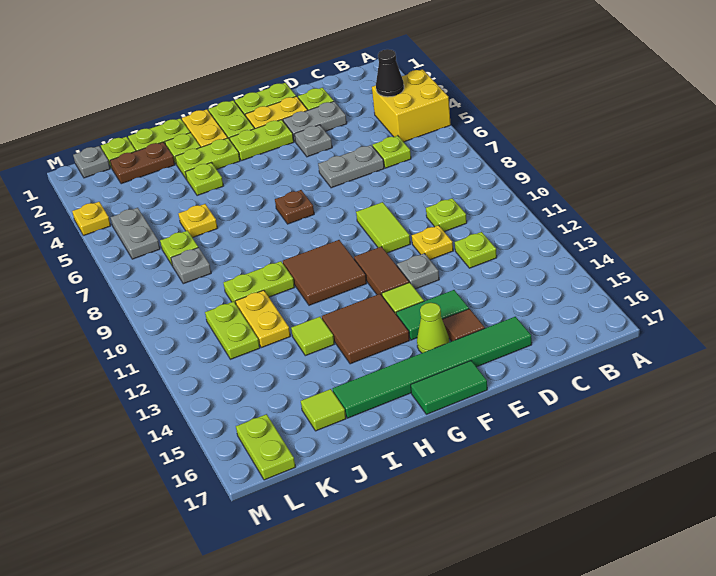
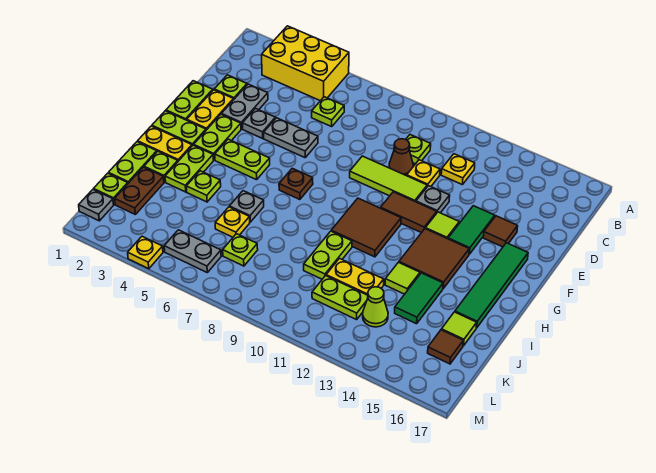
yellow 2x2 brick [372,69,451,142] -> yellow 2x3 brick [262,26,349,101]
black 1x1 cone [376,49,404,97] -> none
lime 1x1 plate [455,232,497,268] -> yellow 1x1 plate [441,154,475,185]
grey 1x2 plate [318,145,384,188] -> grey 1x2 plate turned to [264,118,318,158]
none -> brown 1x1 cone [389,139,413,176]
green 1x6 tile [333,317,532,418] -> green 1x4 tile [455,243,528,328]
lime 1x2 tile [356,202,410,253] -> lime 1x3 tile [350,156,427,202]
lime 1x1 cone [417,303,449,353] -> lime 1x1 cone moved to [363,287,388,327]
green 1x2 tile [411,361,487,414] -> green 1x2 tile moved to [395,273,443,324]
grey 1x1 plate [171,248,211,284] -> grey 1x1 plate moved to [229,191,264,222]
none -> brown 1x1 tile [428,330,463,364]
lime 1x2 plate [236,414,295,480] -> lime 1x2 plate moved to [215,139,270,180]

